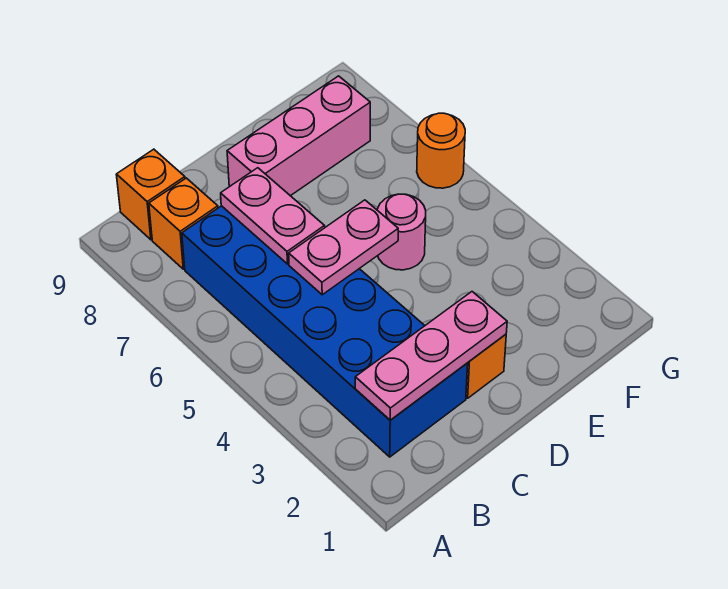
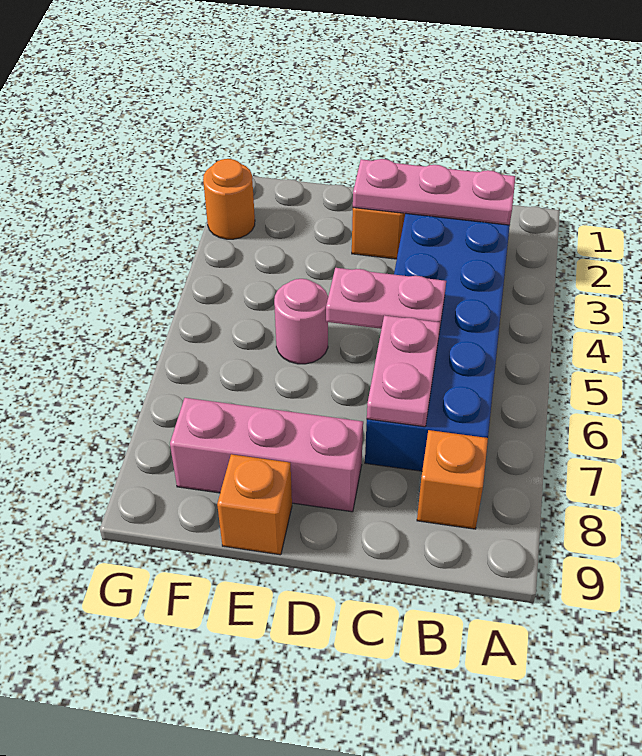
orange 1x1 brick [116,149,185,240] -> orange 1x1 brick moved to [217,454,292,555]
orange 1x1 round brick [417,113,465,188] -> orange 1x1 round brick moved to [203,159,255,239]

